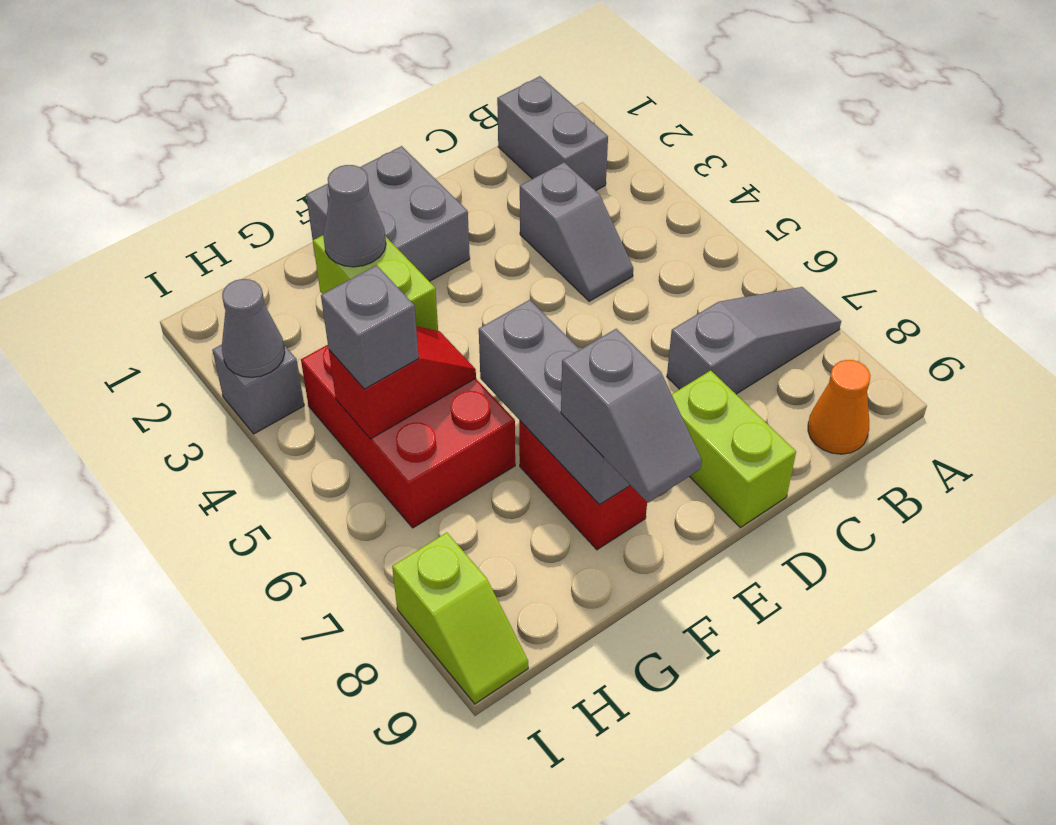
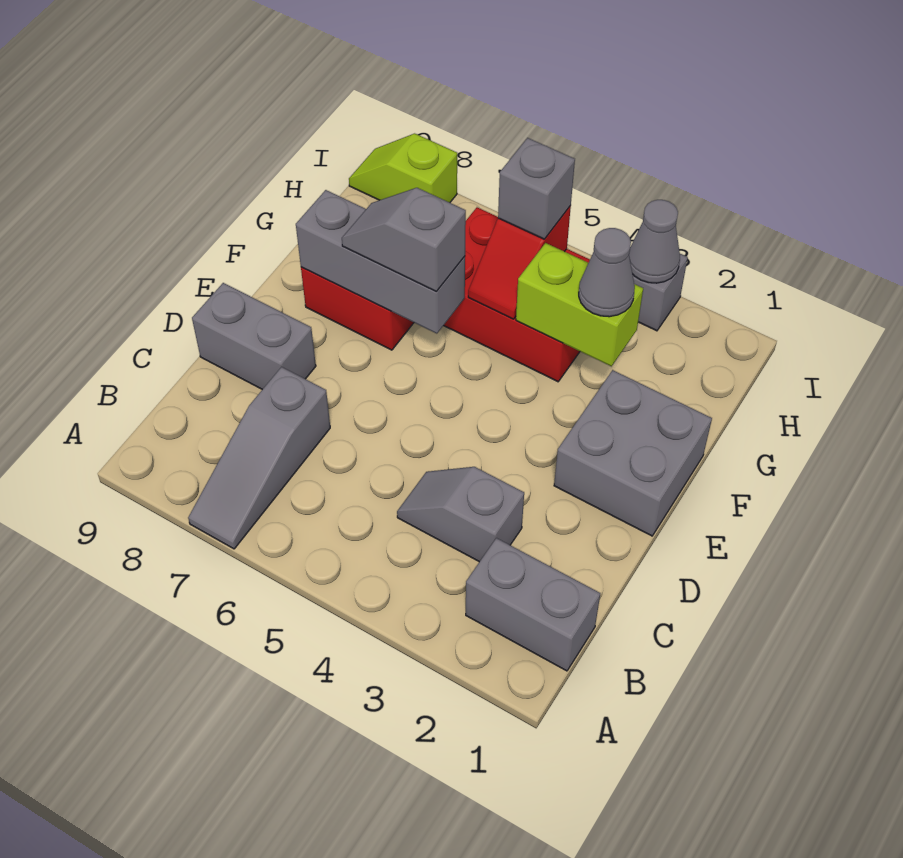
orange 1x1 cone [808,360,871,454] -> none
lime 1x2 brick [672,370,796,528] -> grey 1x2 brick [192,283,316,389]
grey 1x2 slope [561,329,702,503] -> grey 1x2 slope moved to [342,188,466,292]

